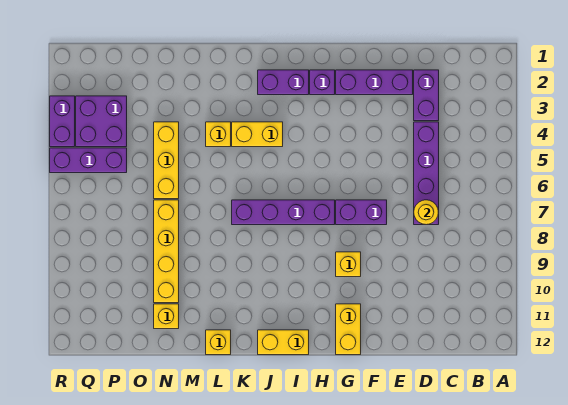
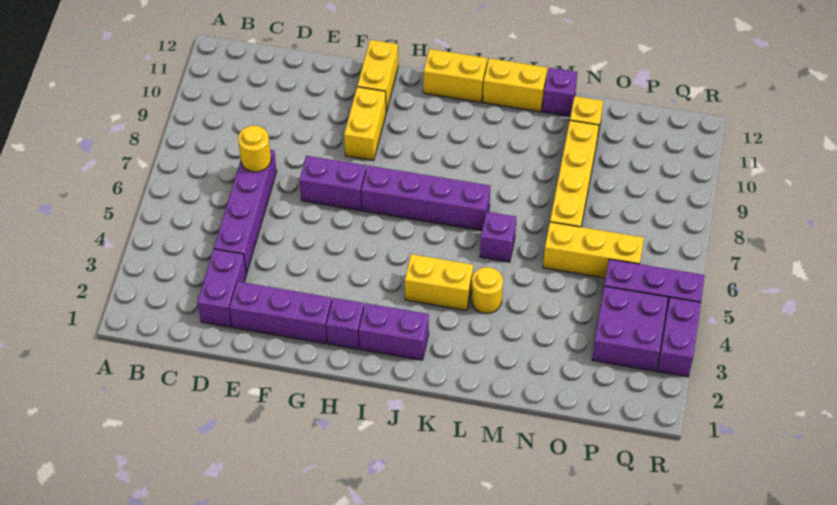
yellow 1x1 brick [336,252,361,277] -> yellow 1x2 brick [344,87,386,161]
yellow 1x1 brick [206,122,231,147] -> yellow 1x1 round brick [471,267,503,314]
none -> purple 1x1 brick [480,212,516,262]
yellow 1x1 brick [206,330,231,355] -> yellow 1x2 brick [483,58,547,112]
none -> purple 1x1 brick [542,68,578,116]
yellow 1x3 brick [154,122,179,199] -> yellow 1x3 brick turned to [543,222,644,278]

